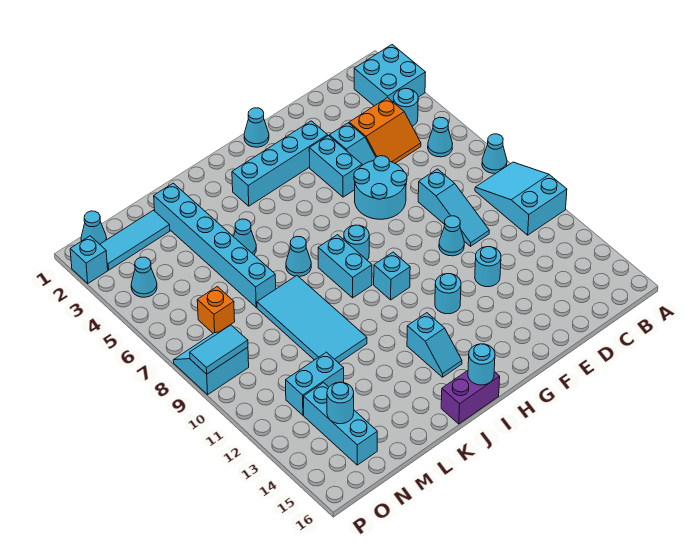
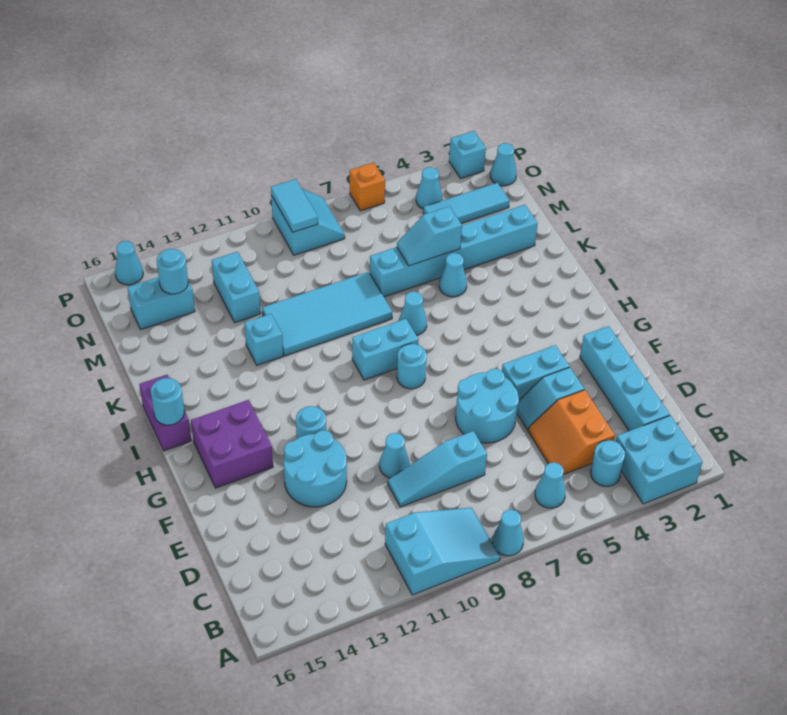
cyan 1x1 round brick [475,247,501,287] -> cyan 2x2 round brick [284,430,347,507]
cyan 1x4 brick [232,121,328,206] -> cyan 1x4 brick moved to [580,326,670,431]
cyan 1x1 cone [244,108,269,147] -> cyan 1x1 cone moved to [115,241,143,285]
none -> purple 2x2 brick [191,400,273,488]
cyan 1x1 brick [374,252,410,300] -> cyan 1x1 brick moved to [244,314,283,365]
cyan 1x2 slope [407,313,462,377] -> cyan 1x2 slope moved to [397,206,462,266]
cyan 1x3 tile [100,210,170,270] -> cyan 1x3 tile turned to [423,183,510,223]
orange 1x1 brick [197,287,235,333] -> orange 1x1 brick moved to [350,163,385,211]
cyan 1x3 brick [304,383,377,465] -> cyan 1x2 brick [128,277,195,329]

